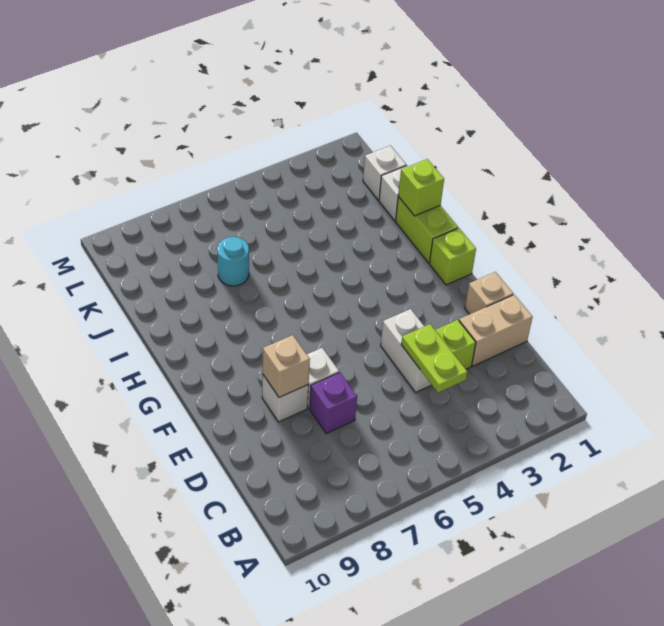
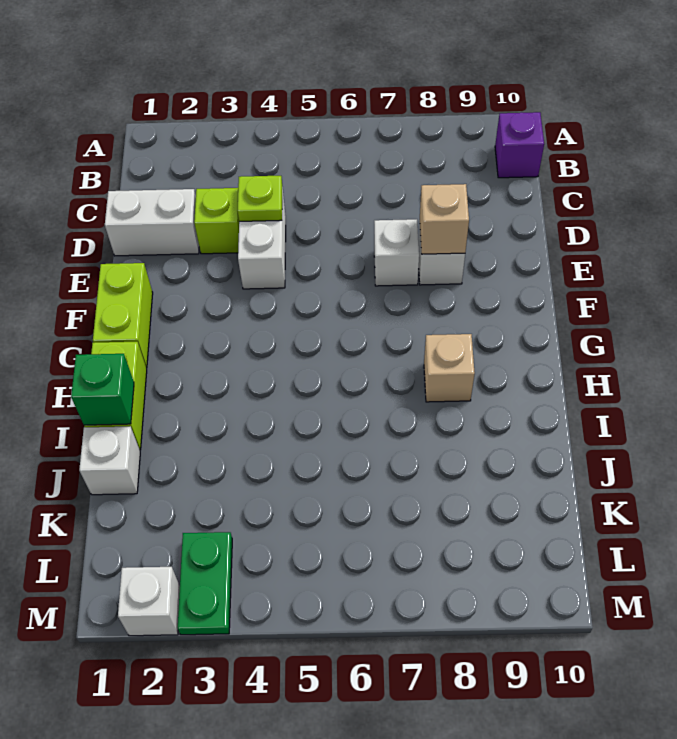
lime 1x2 plate [401,324,467,393] -> lime 1x1 plate [237,176,282,221]
tan 1x2 brick [459,295,532,366] -> white 1x2 brick [105,189,199,256]
purple 1x1 brick [310,372,357,433] -> purple 1x1 brick moved to [495,112,544,178]
tan 1x1 brick [465,272,513,314] -> tan 1x1 brick moved to [424,334,475,402]
lime 1x1 brick [429,228,476,285] -> lime 1x2 brick [93,263,153,368]
lime 1x1 brick [398,159,444,216] -> green 1x1 brick [71,354,134,425]
cyan 1x1 round brick [217,237,249,286] -> none
white 1x1 brick [363,146,406,200] -> white 1x1 brick moved to [118,567,180,636]
none -> green 1x2 plate [178,532,232,635]

